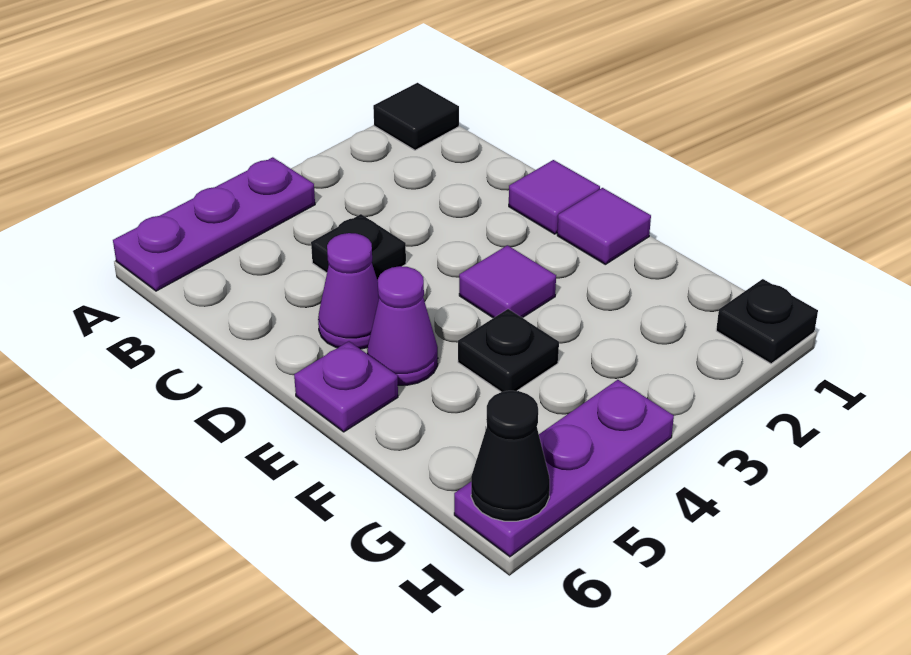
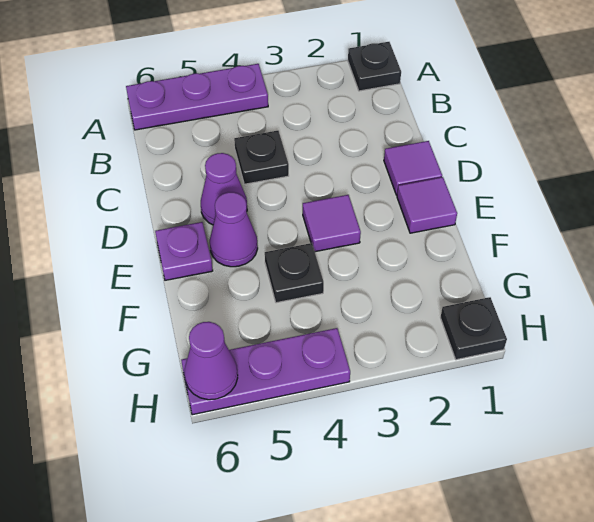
black 1x1 tile [373,83,459,150] -> black 1x1 plate [348,42,401,91]
black 1x1 cone [471,391,550,521] -> purple 1x1 cone [185,322,238,400]

